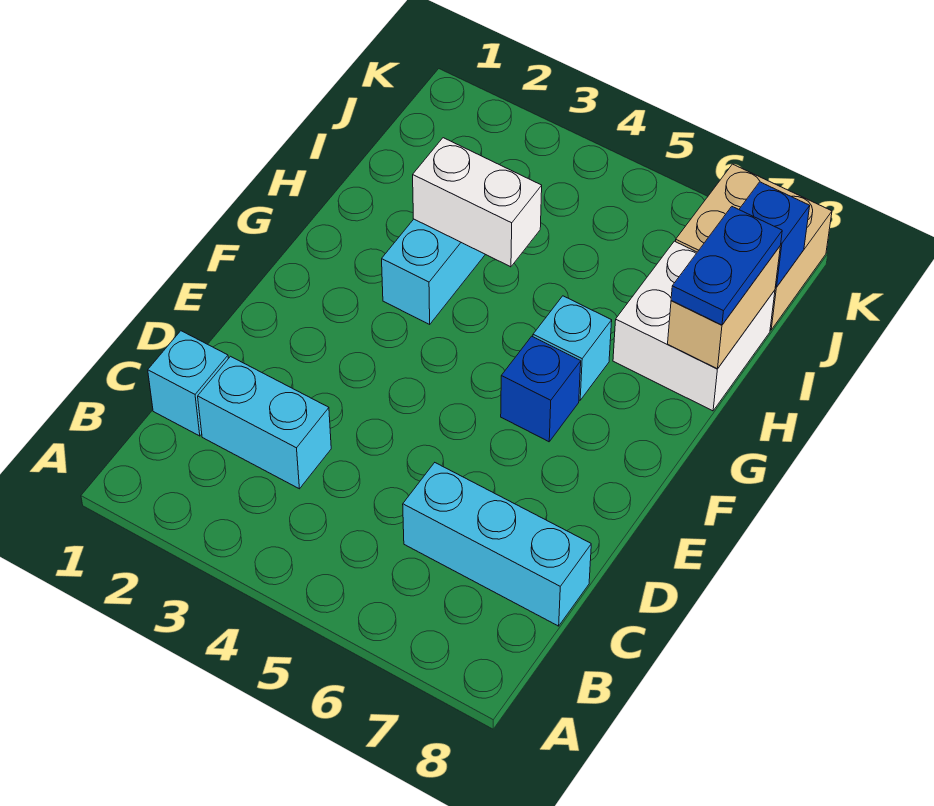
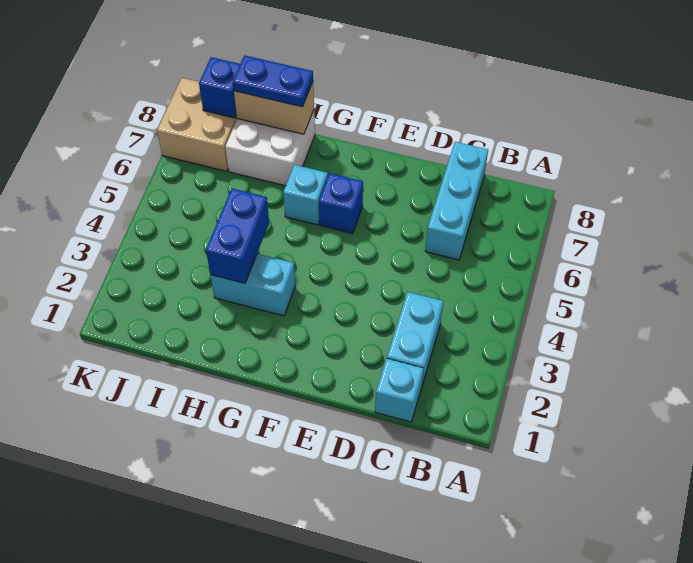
white 1x2 brick [413,138,542,267] -> blue 1x2 brick [206,188,269,283]

